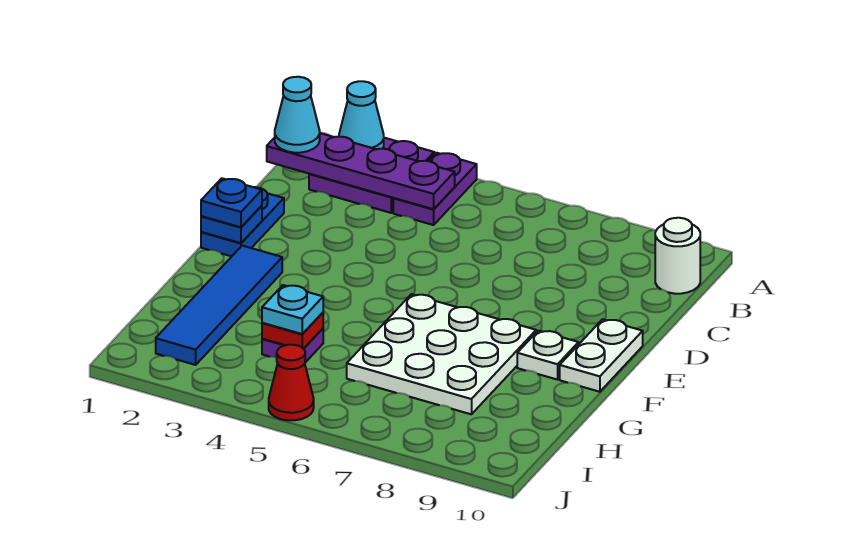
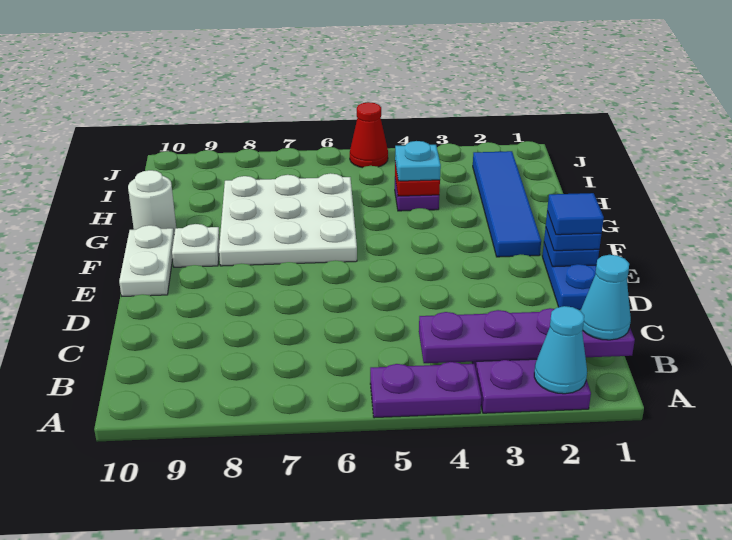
purple 1x2 plate [393,153,477,225] -> purple 1x2 plate turned to [370,362,481,418]
white 1x1 round brick [655,218,700,294] -> white 1x1 round brick moved to [128,170,176,234]
none -> blue 1x1 tile [547,193,604,235]

